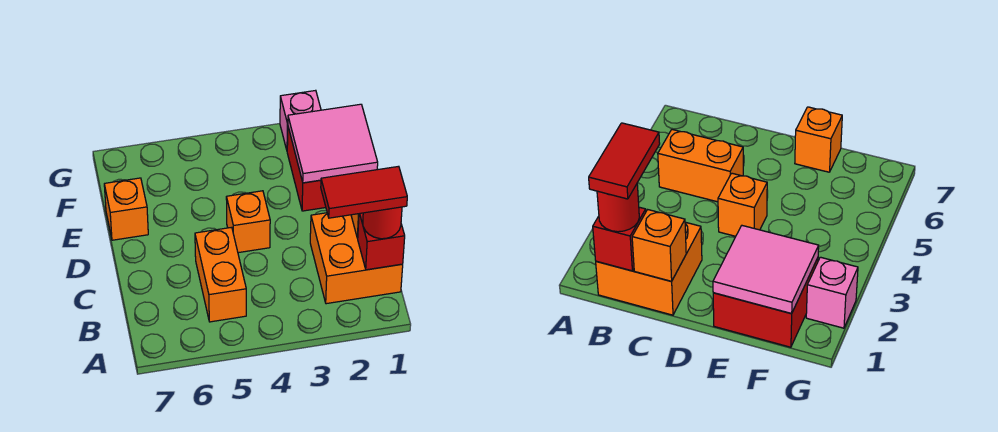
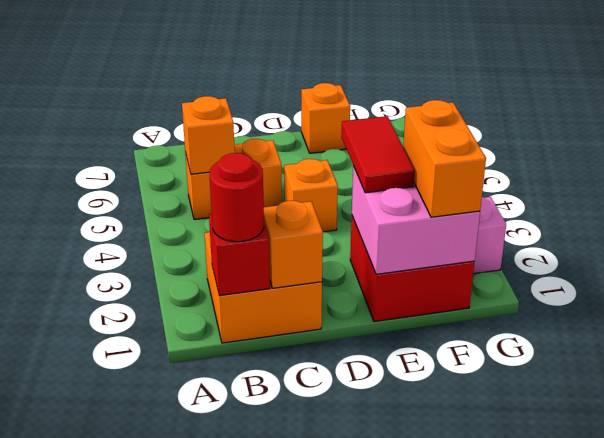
red 1x2 tile [321,166,407,218] -> red 1x2 tile moved to [342,116,415,193]
none -> orange 1x1 brick [182,96,235,174]
pink 2x2 tile [288,104,378,183] -> pink 2x2 brick [352,166,480,274]
none -> orange 1x2 brick [403,100,486,217]

